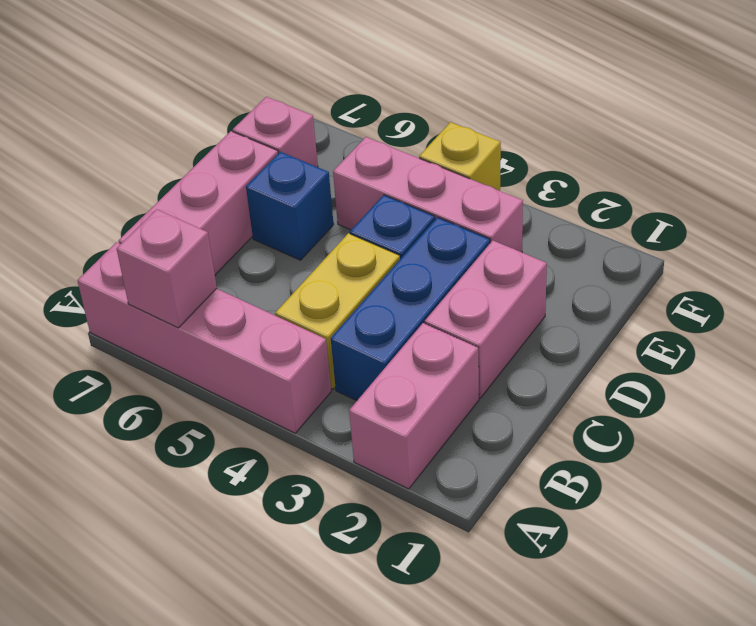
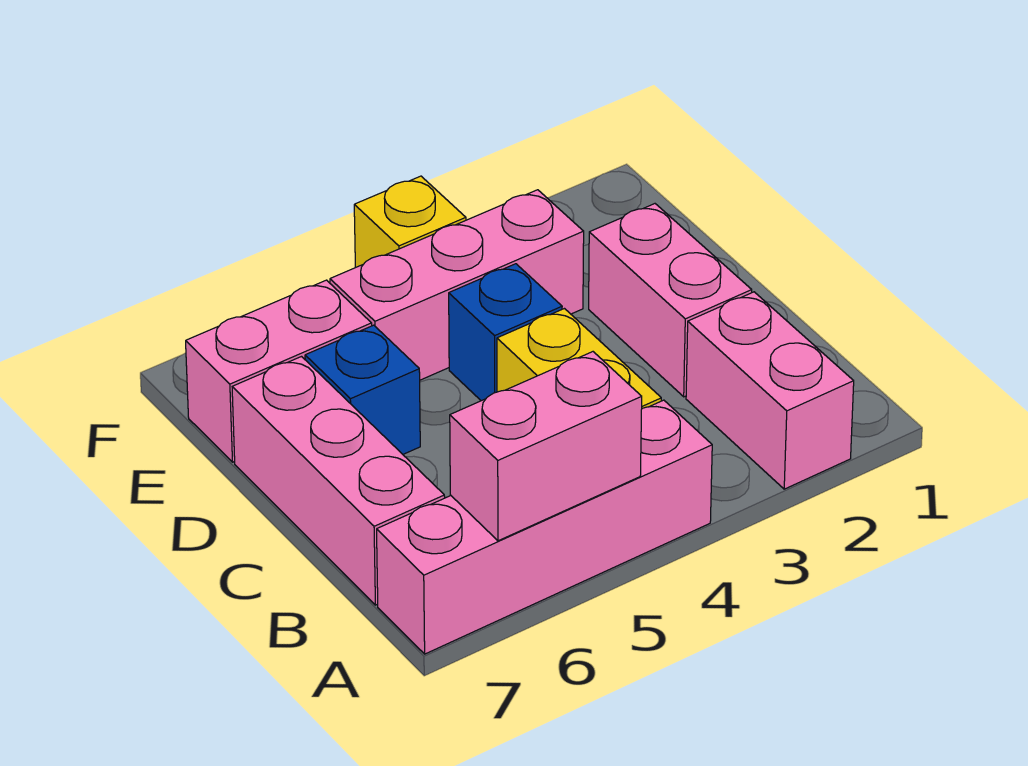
pink 1x1 brick [117,209,217,328] -> pink 1x2 brick [450,352,642,541]
blue 1x3 brick [331,217,490,401] -> none
pink 1x1 brick [233,97,318,167] -> pink 1x2 brick [186,280,372,462]

